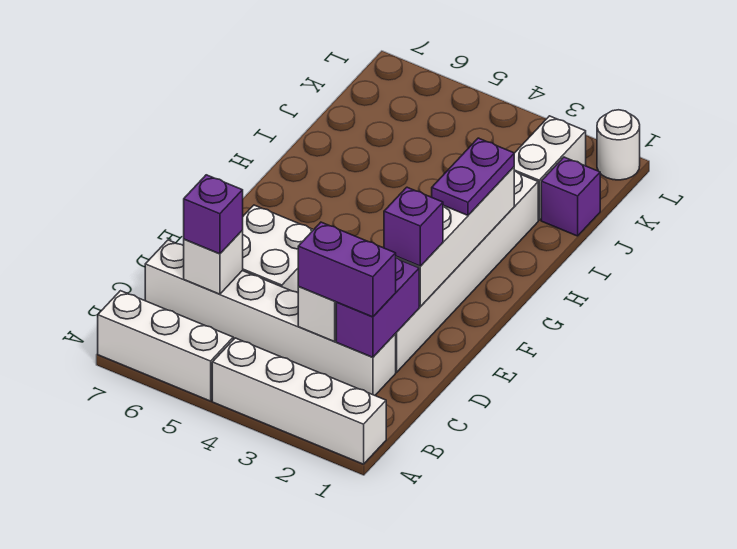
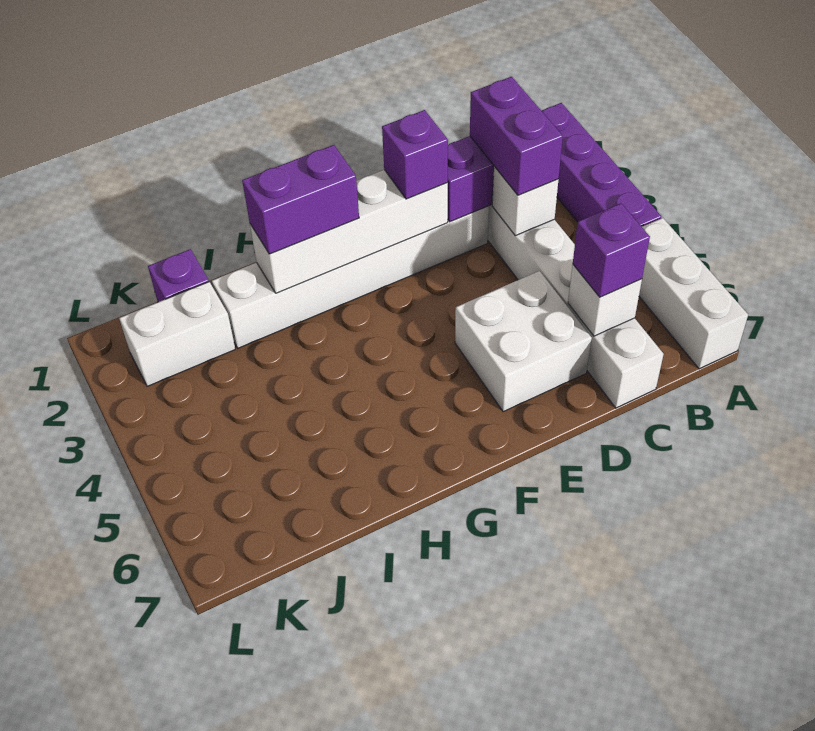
white 1x4 brick [212,338,386,464] -> purple 1x4 brick [542,103,661,227]
purple 1x2 plate [432,138,514,215] -> purple 1x2 brick [242,145,359,254]
white 1x1 round brick [597,110,640,180] -> none

